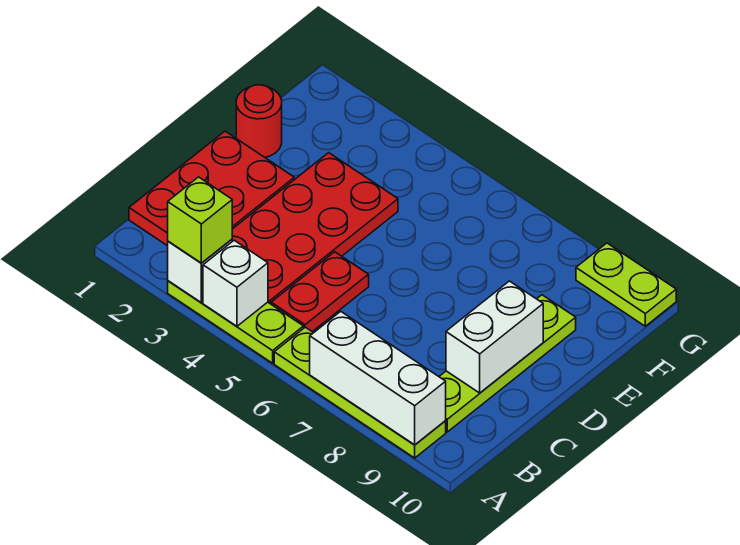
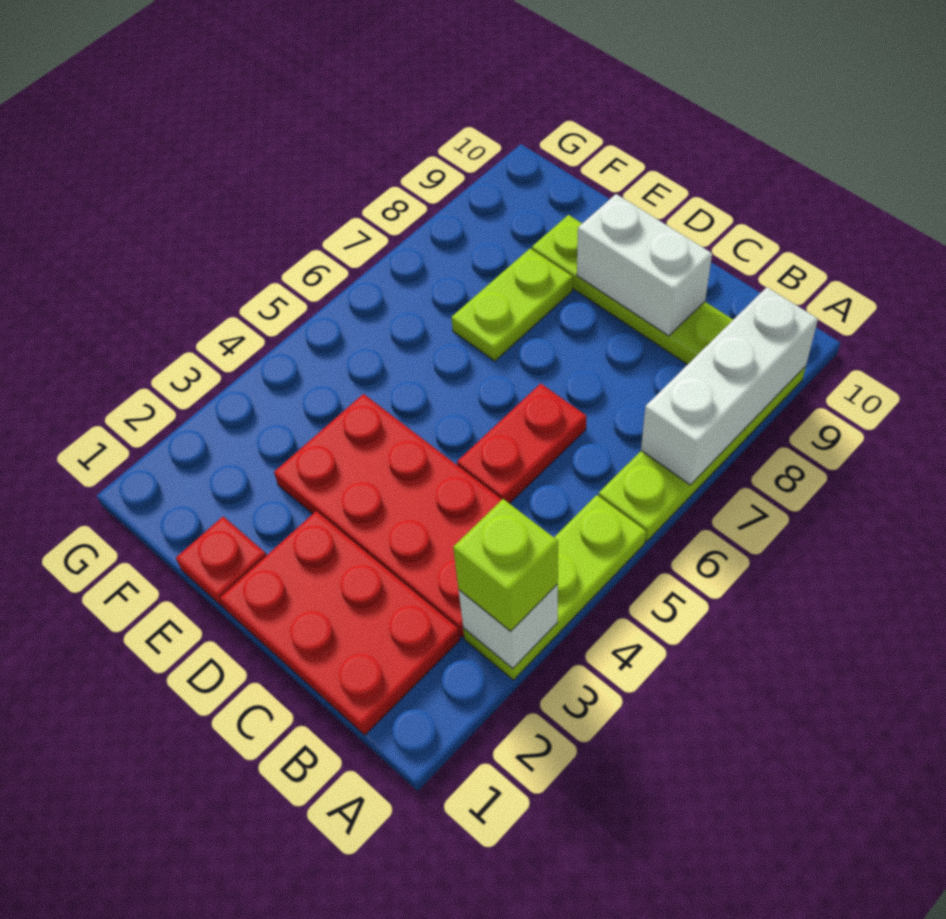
white 1x1 brick [203,240,268,326] -> none
red 1x2 plate [271,252,369,332] -> red 1x2 plate turned to [457,384,587,504]
red 1x1 round brick [236,85,282,157] -> red 1x1 plate [176,517,267,607]
lime 1x2 plate [576,243,676,326] -> lime 1x2 plate moved to [451,249,573,361]

